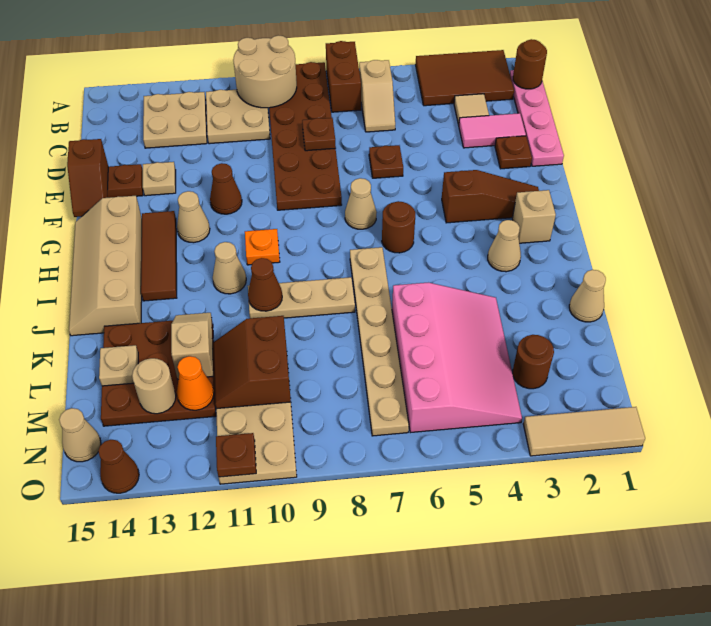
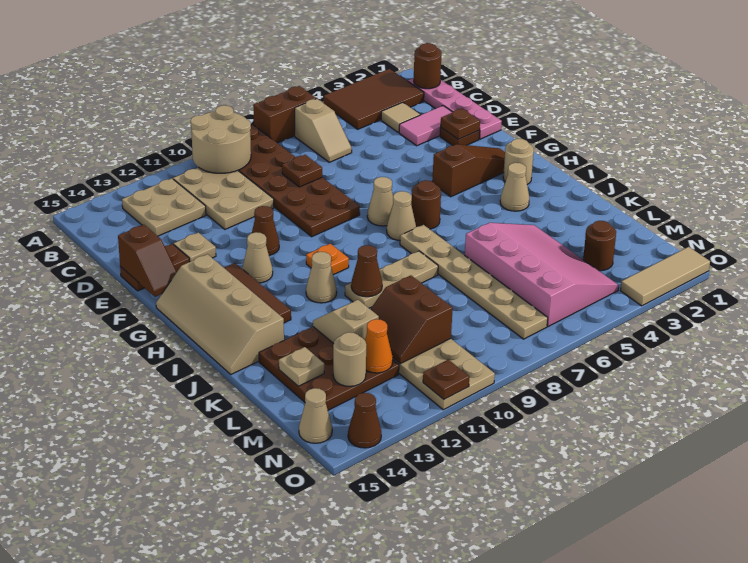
brown 1x2 brick [326,41,361,112] -> brown 1x2 brick turned to [253,86,316,143]
tan 2x2 plate [206,90,270,144] -> tan 2x3 plate [173,167,274,229]
brown 1x1 plate [369,145,403,178] -> brown 1x1 plate moved to [441,109,480,139]
tan 1x1 brick [512,190,556,243] -> tan 1x1 round brick [503,139,534,184]
tan 1x1 cone [569,270,606,322] -> tan 1x1 cone moved to [387,191,416,240]

